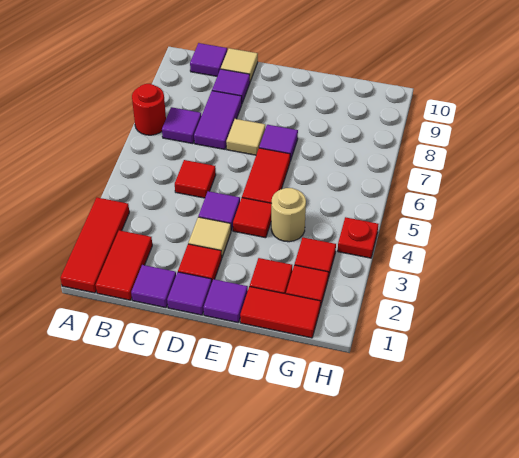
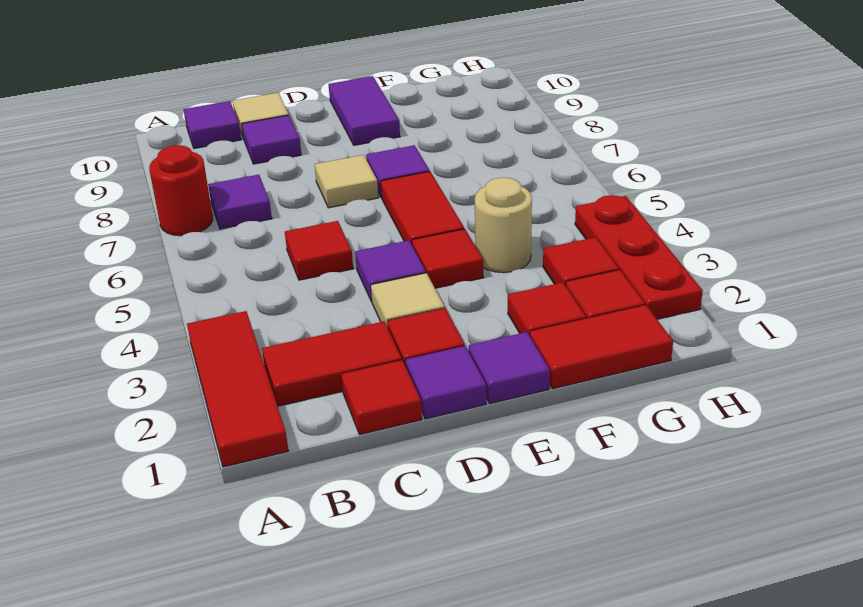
red 1x2 tile [96,230,152,300] -> red 1x2 tile turned to [262,321,402,406]
purple 1x1 tile [131,265,176,308] -> red 1x1 tile [341,360,422,435]
purple 1x2 tile [194,91,242,149] -> purple 1x2 tile moved to [329,76,400,145]
red 1x1 plate [338,217,378,258] -> red 1x3 plate [575,195,703,319]

